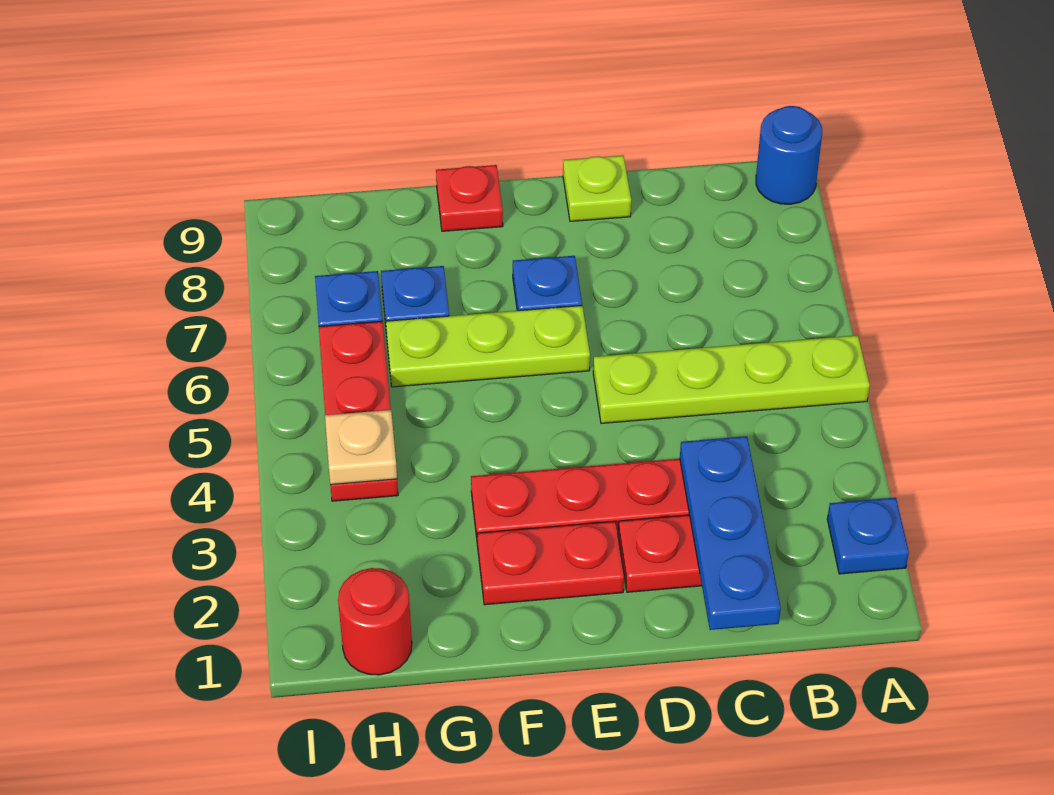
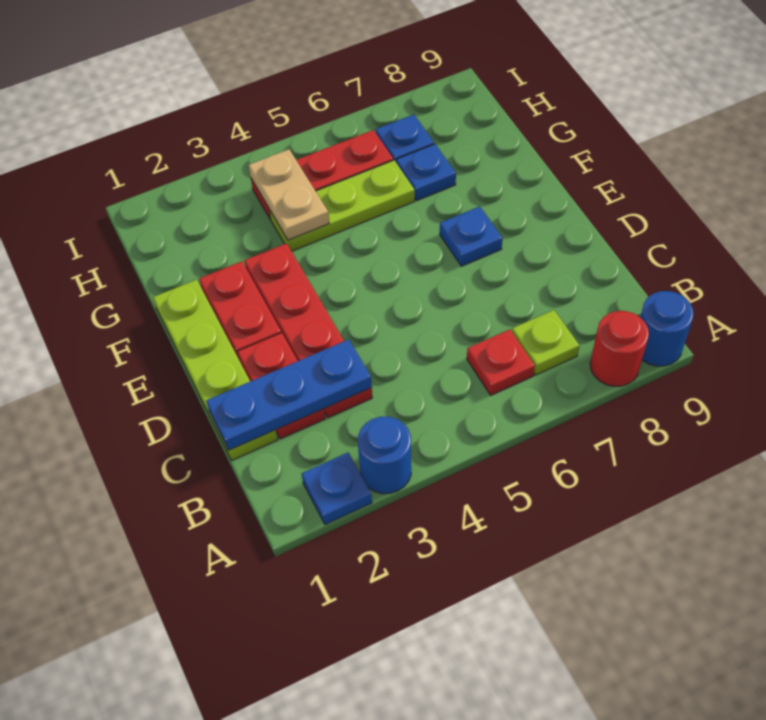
none -> blue 1x1 round brick [358,417,411,494]
lime 1x4 plate [593,335,870,423] -> lime 1x4 plate moved to [153,280,278,460]
lime 1x1 plate [563,155,631,221] -> lime 1x1 plate moved to [512,310,580,375]
lime 1x3 plate [386,306,590,387] -> lime 1x3 plate turned to [270,160,415,251]
red 1x1 plate [436,165,503,231] -> red 1x1 plate moved to [467,329,535,395]
red 1x1 round brick [338,568,412,675] -> red 1x1 round brick moved to [590,311,649,386]
tan 1x1 plate [325,410,397,485] -> tan 1x2 plate [249,149,329,240]

